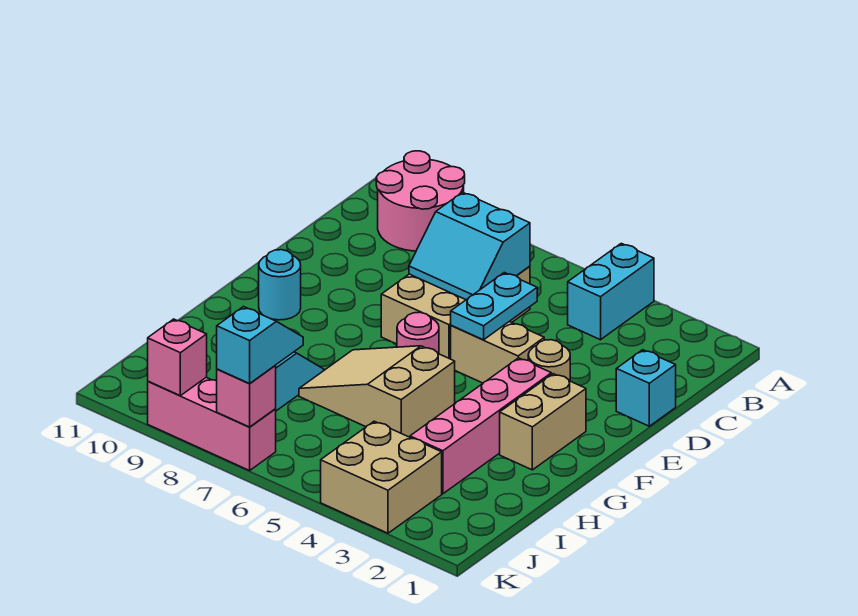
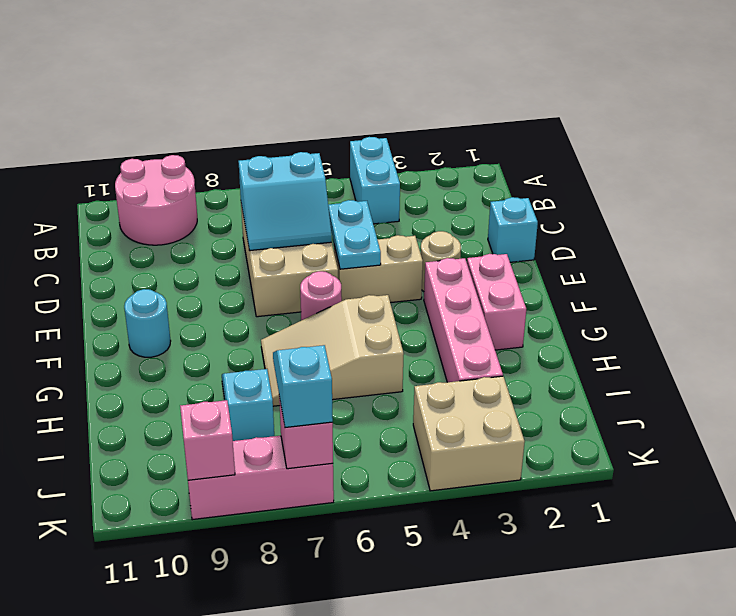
tan 1x2 brick [500,374,586,470] -> pink 1x2 brick [467,254,526,350]

